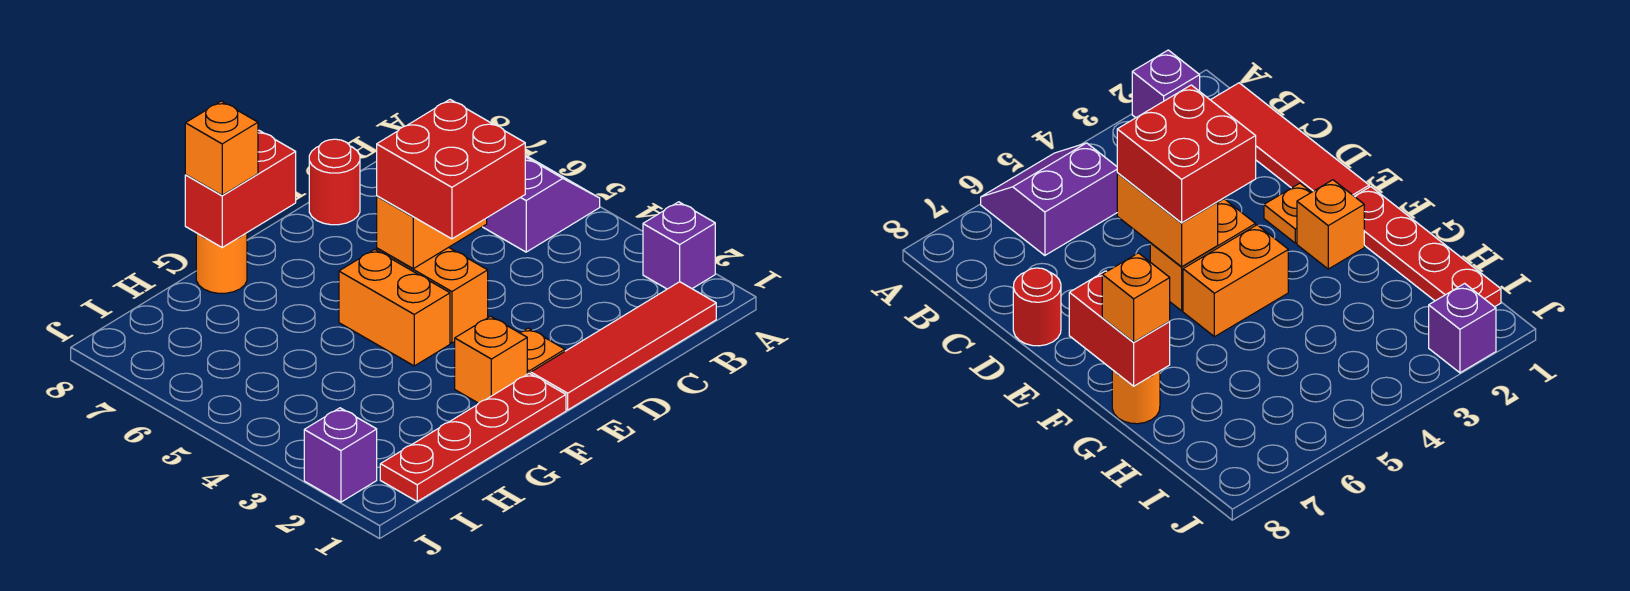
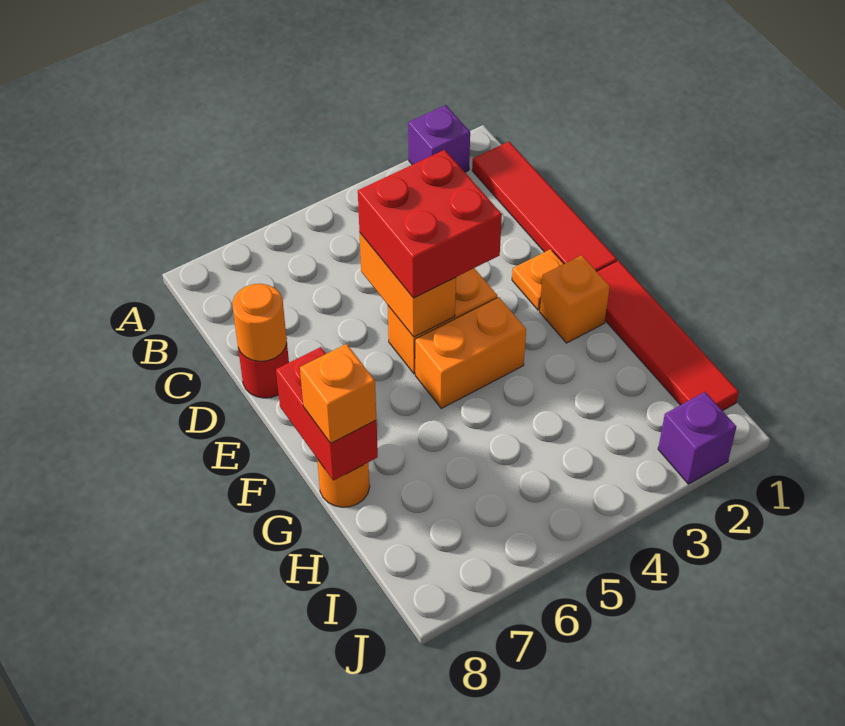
purple 2x2 slope [483,155,600,252] -> none
none -> orange 1x1 round brick [232,284,287,361]
red 1x4 plate [380,373,566,501] -> red 1x4 tile [597,261,739,411]

